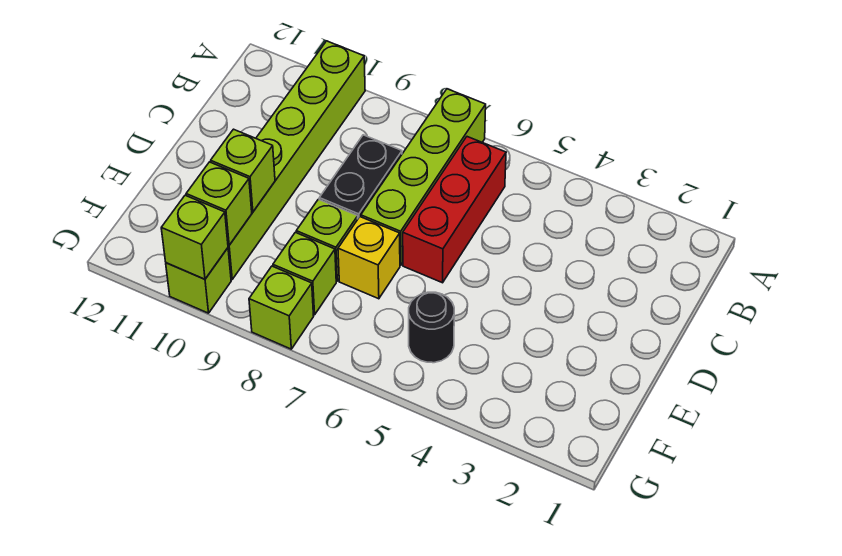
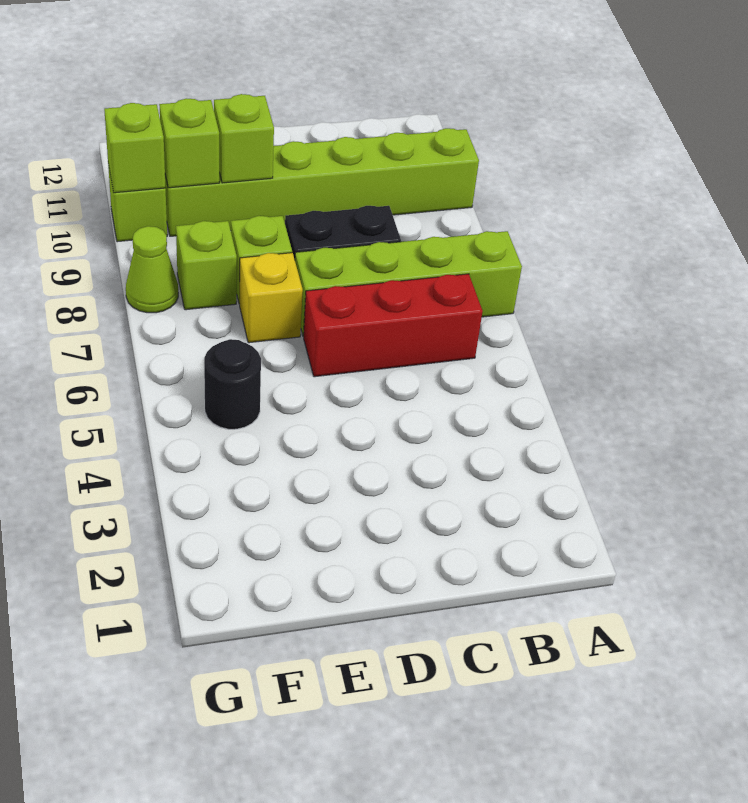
lime 1x1 brick [249,266,314,349] -> lime 1x1 cone [126,226,178,313]

